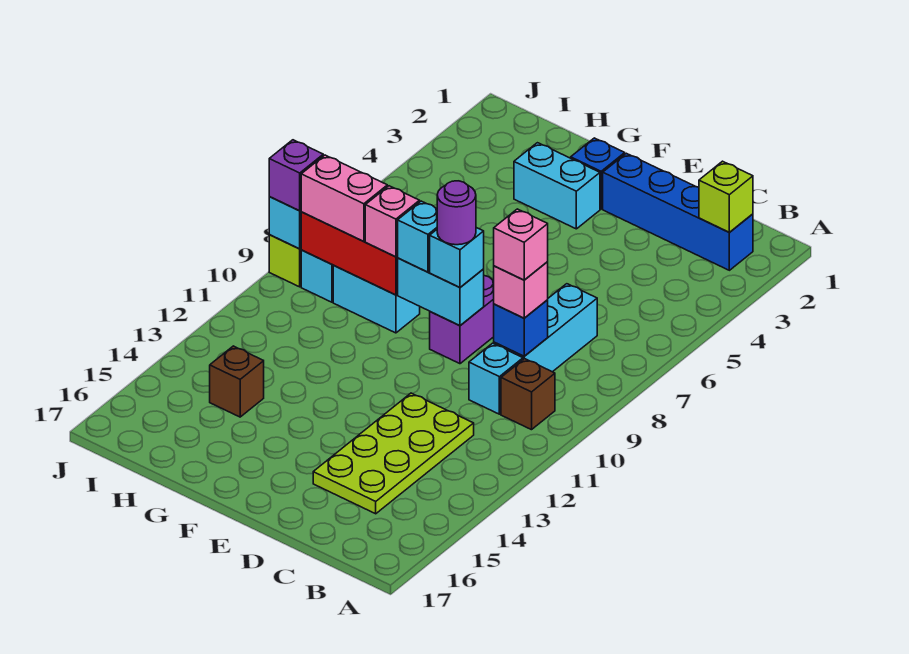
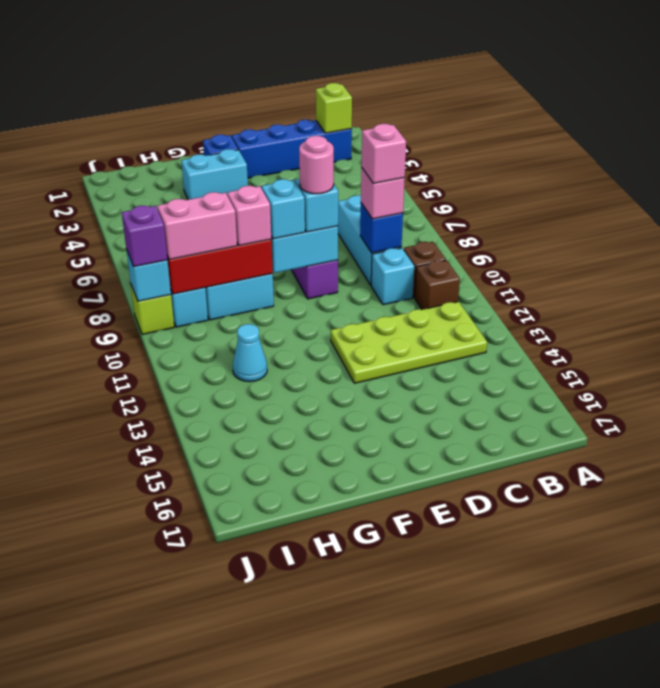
lime 2x4 plate [313,393,474,514] -> lime 2x4 plate turned to [331,302,487,383]
purple 1x1 round brick [437,181,476,245] -> pink 1x1 round brick [299,136,334,194]
none -> cyan 1x1 cone [233,324,267,382]
brown 1x1 brick [210,346,264,417] -> brown 1x1 brick moved to [415,260,460,310]

